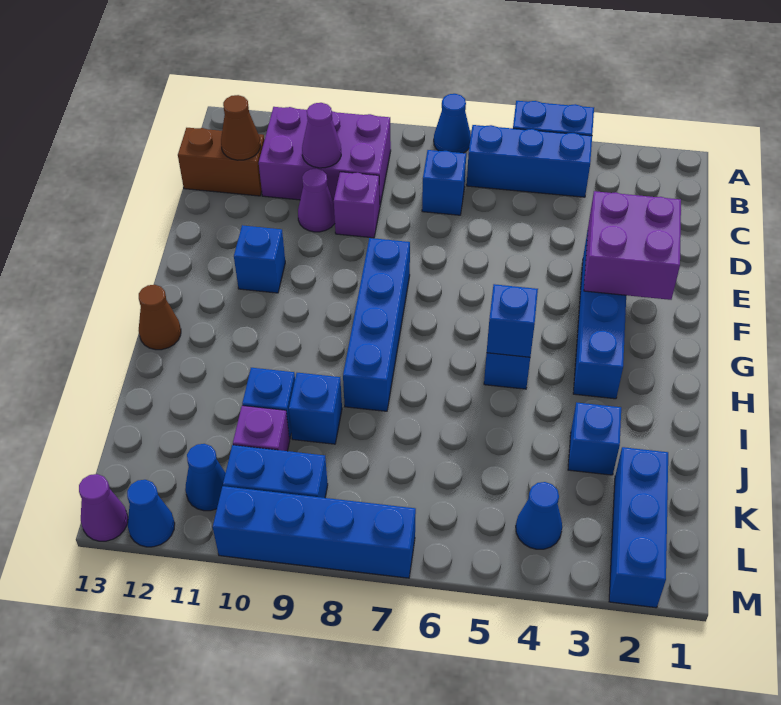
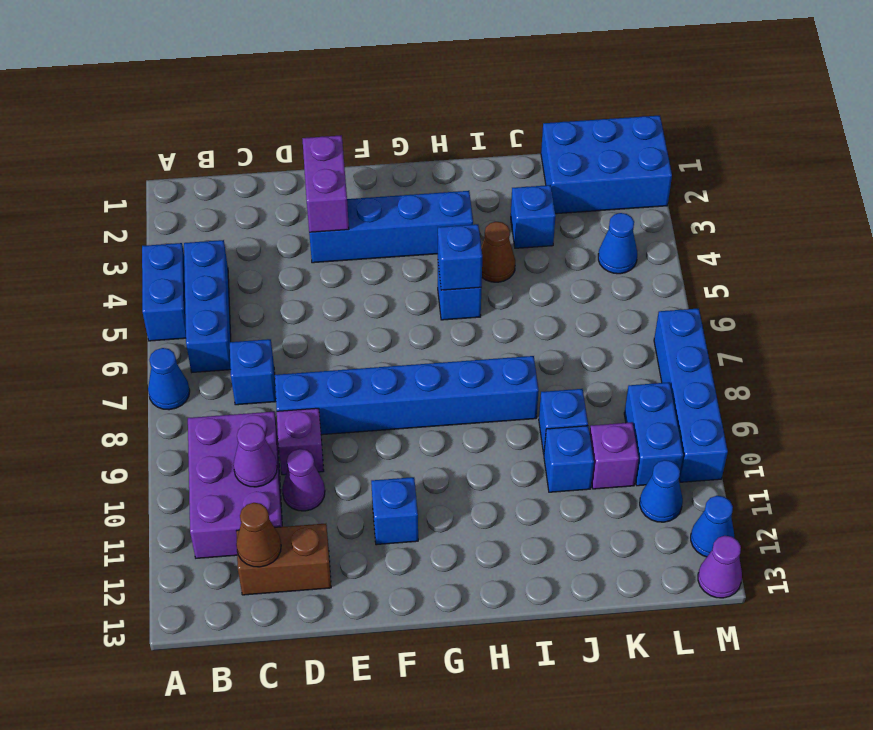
brown 1x2 brick [178,128,265,196] -> brown 1x2 brick turned to [236,524,331,595]
purple 2x2 brick [584,191,681,300] -> purple 1x2 brick [302,135,349,232]
blue 1x4 brick [343,238,410,411] -> blue 1x6 brick [275,356,539,435]
brown 1x1 cone [139,285,181,350] -> brown 1x1 cone moved to [481,222,515,282]
blue 1x3 brick [609,447,668,608] -> blue 2x3 brick [541,115,672,214]

